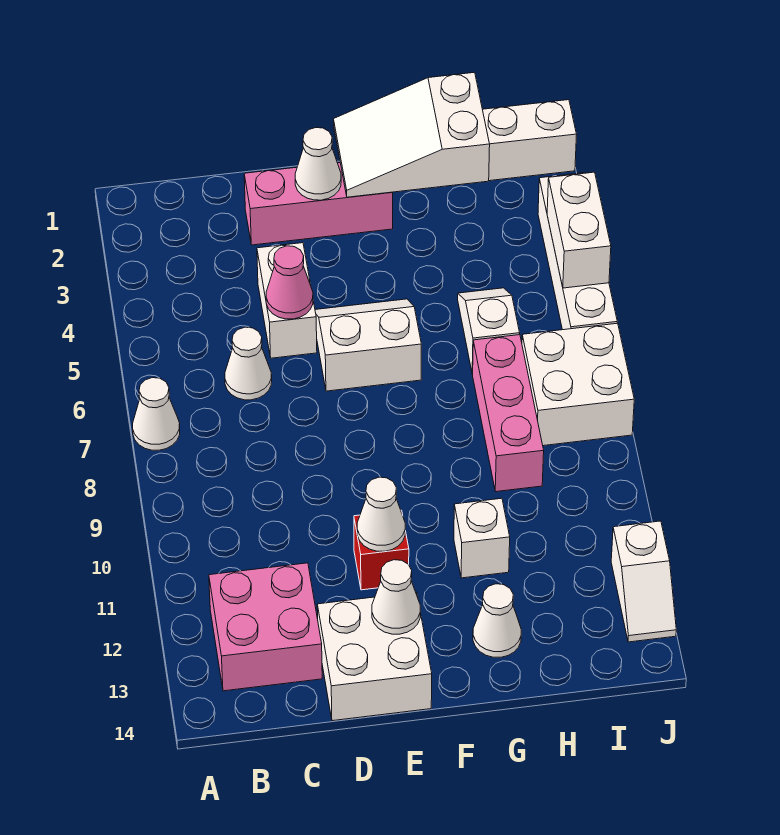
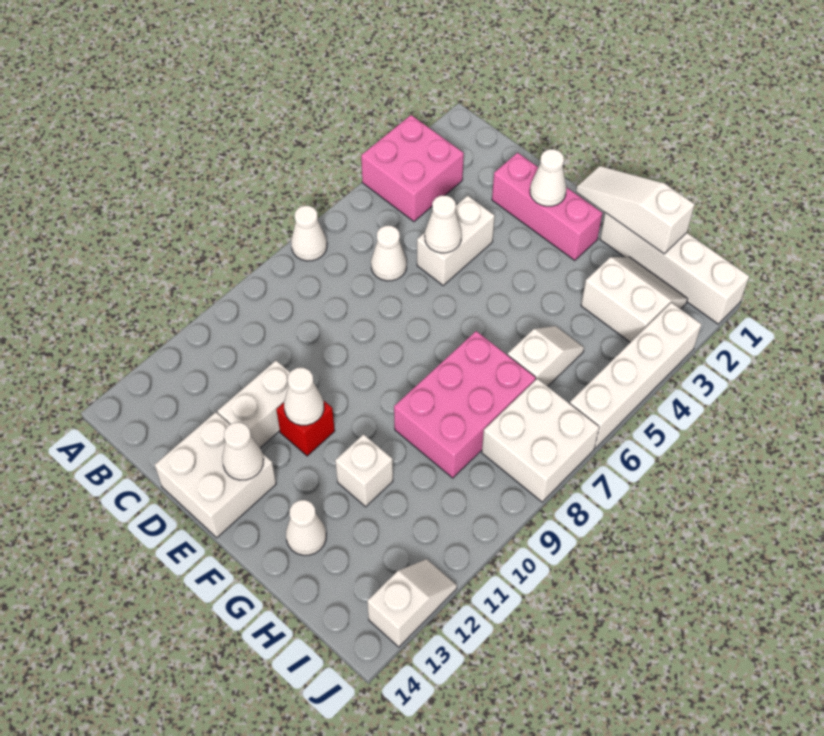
pink 2x2 brick [209,563,322,691] -> pink 2x2 brick moved to [361,115,464,221]
pink 1x1 cone [266,246,313,319] -> white 1x1 cone [425,195,462,253]
white 2x2 slope [315,299,421,391] -> white 2x2 slope moved to [581,257,688,342]
white 2x3 slope [334,72,490,197] -> white 1x3 slope [576,166,695,254]
pink 1x3 brick [473,335,544,492] -> pink 2x3 brick [394,331,536,478]
white 1x2 brick [547,172,611,288] -> white 1x2 brick moved to [217,361,290,448]
white 1x2 slope [611,521,676,642] -> white 1x2 slope turned to [367,559,457,647]

